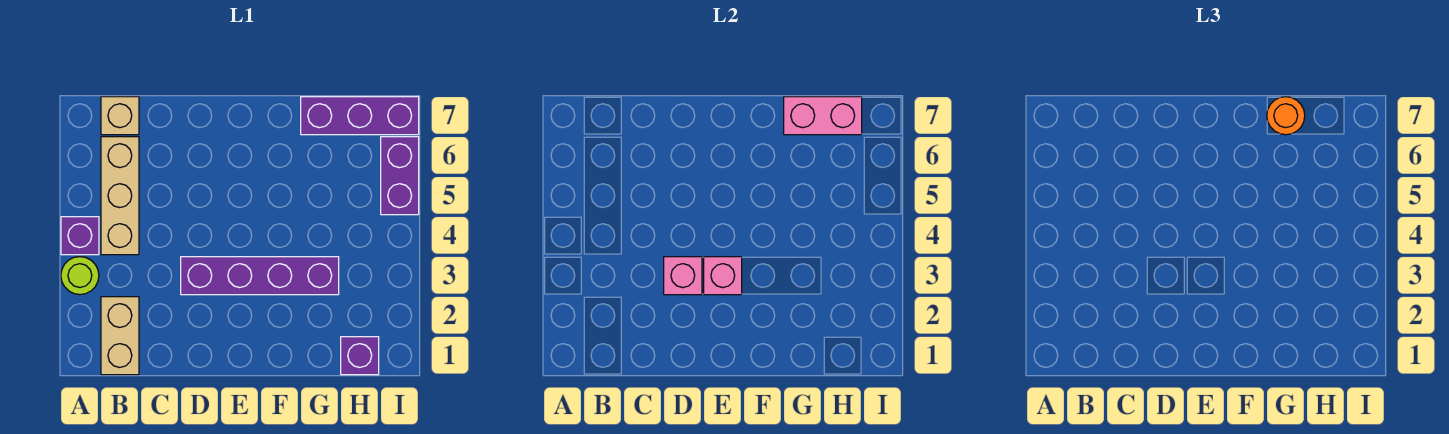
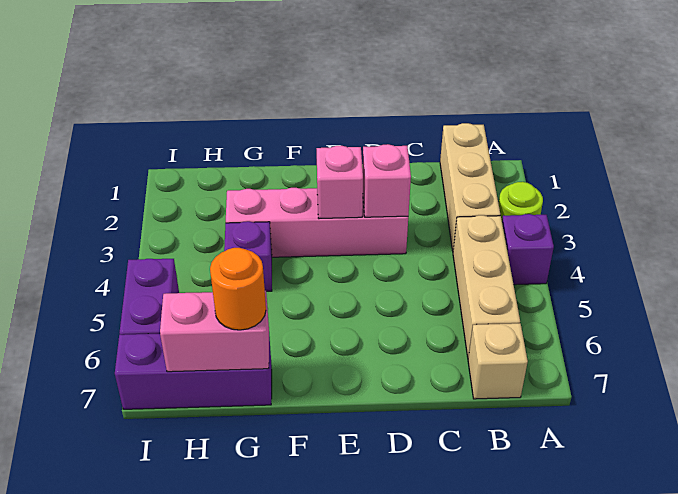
tan 1x2 brick [101,297,139,375] -> tan 1x3 brick [440,123,500,251]
purple 1x4 brick [181,257,339,295] -> pink 1x4 brick [226,188,408,257]
purple 1x1 brick [341,337,379,375] -> purple 1x1 brick moved to [224,221,272,291]

